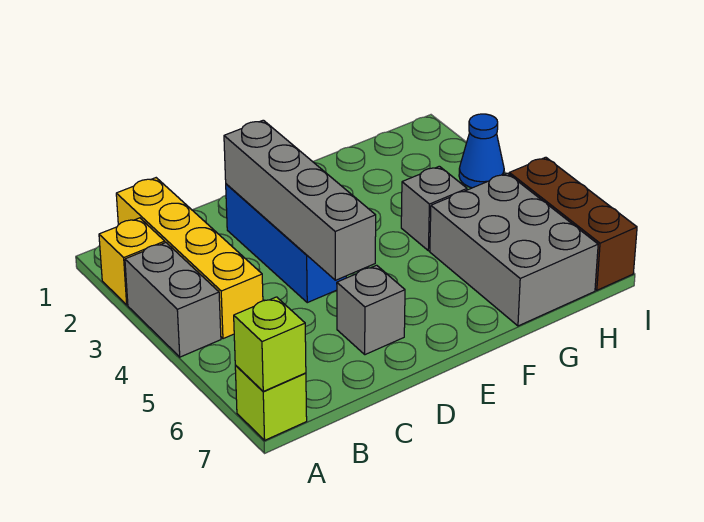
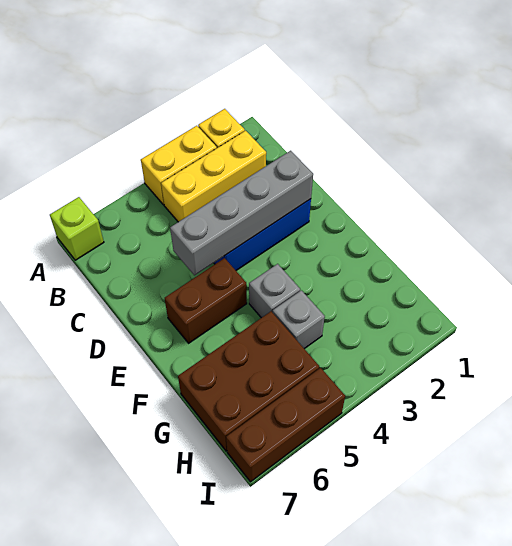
grey 1x2 brick [125,243,221,357] -> yellow 1x2 brick [141,126,217,205]
lime 1x1 brick [234,297,306,391] -> none
yellow 1x4 brick [116,178,263,339] -> yellow 1x3 brick [161,131,266,222]
grey 1x1 brick [337,265,405,355] -> grey 1x1 brick moved to [249,264,300,318]
none -> brown 1x2 brick [165,258,247,343]
grey 2x3 brick [430,173,598,326] -> brown 2x3 brick [178,311,319,451]
blue 1x1 cone [459,114,504,188] -> none

